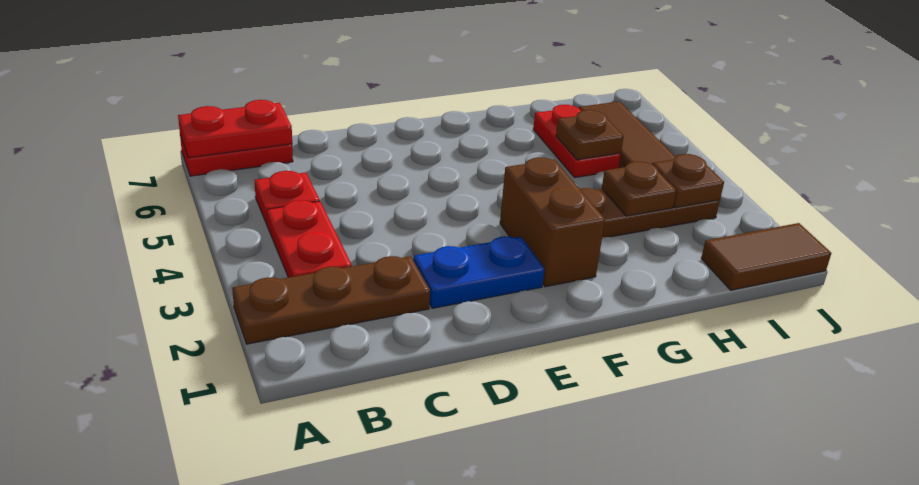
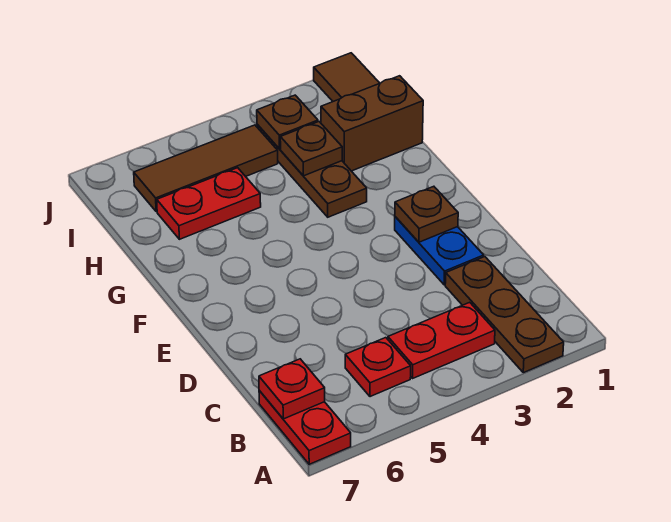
red 1x2 plate [178,100,292,158] -> red 1x1 plate [259,359,325,419]
brown 1x2 brick [500,158,605,287] -> brown 1x2 brick moved to [321,76,423,171]
brown 1x1 plate [556,110,624,160] -> brown 1x1 plate moved to [395,186,458,242]

